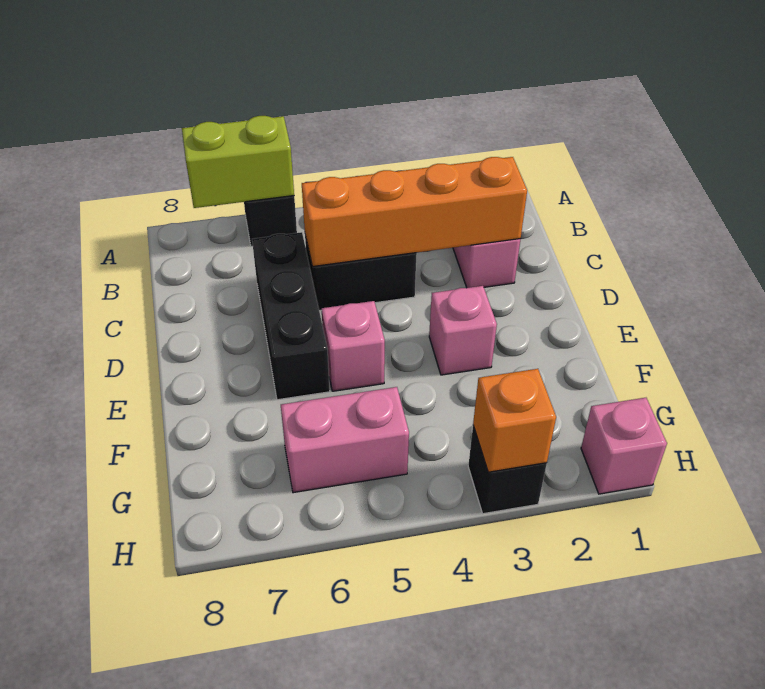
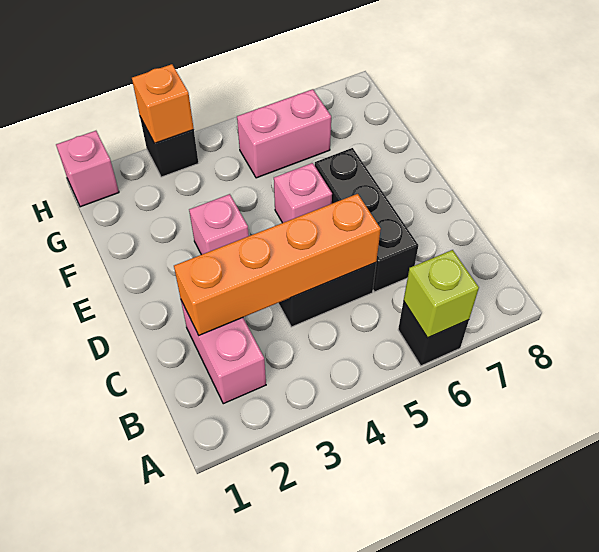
lime 1x2 brick [182,116,294,208] -> lime 1x1 brick [404,250,479,338]

